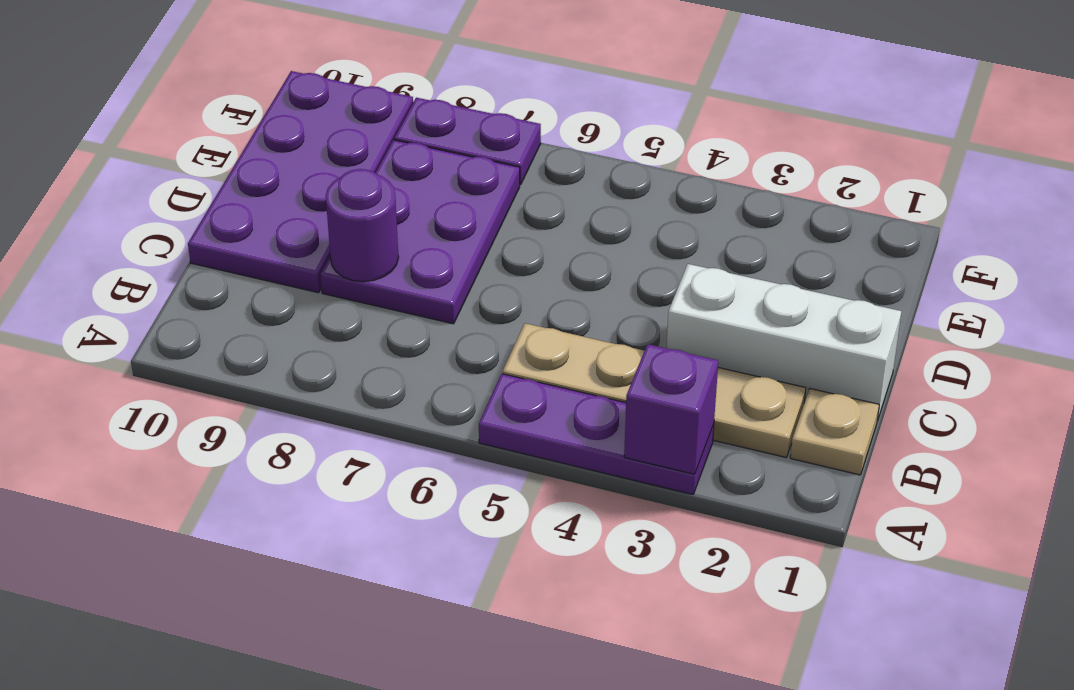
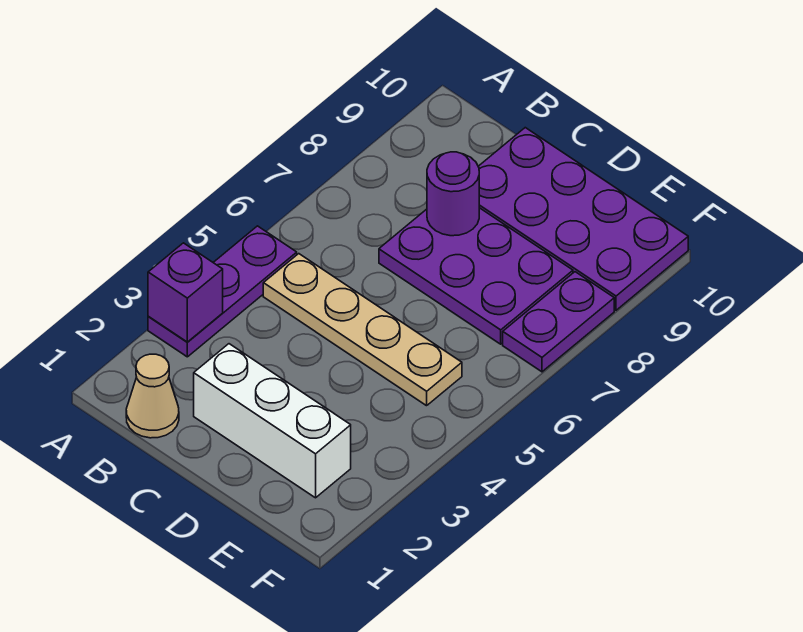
tan 1x1 plate [790,389,879,475] -> tan 1x1 cone [126,354,179,438]
tan 1x4 plate [503,323,806,458] -> tan 1x4 plate turned to [263,254,462,406]
white 1x3 brick [667,264,901,421] -> white 1x3 brick turned to [194,344,351,498]

